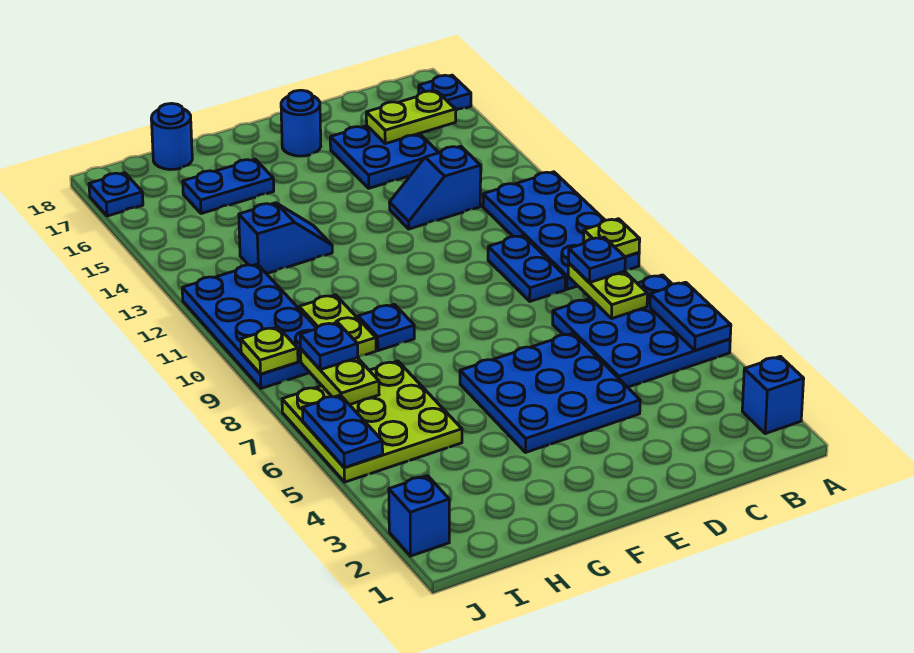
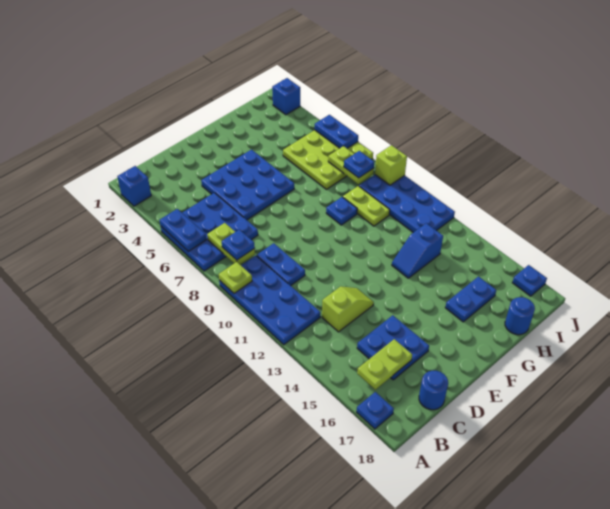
blue 1x2 slope [389,146,481,229] -> lime 1x2 slope [322,286,374,332]
blue 1x1 round brick [281,90,321,156] -> blue 1x1 round brick moved to [419,371,448,410]
lime 1x1 plate [241,327,298,374] -> lime 1x1 brick [375,145,407,185]

